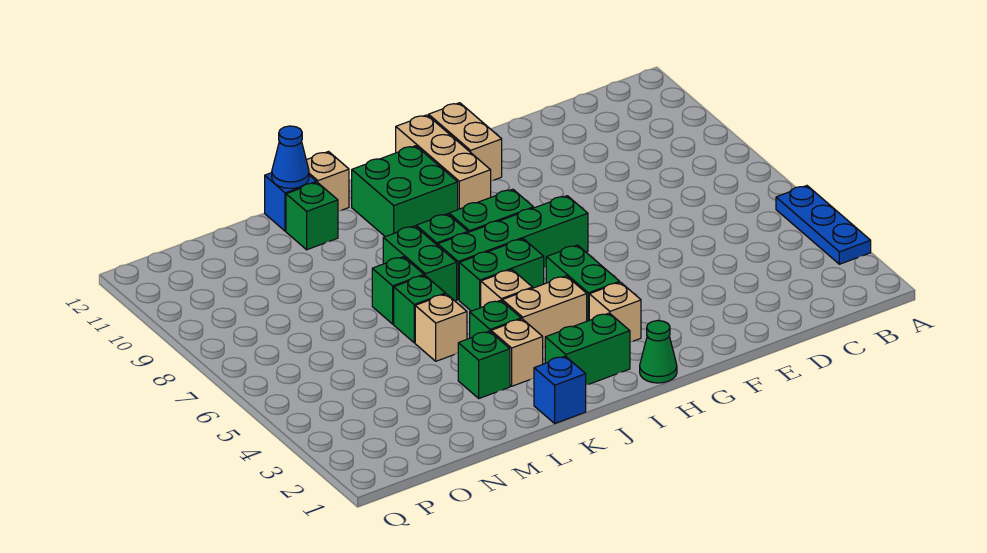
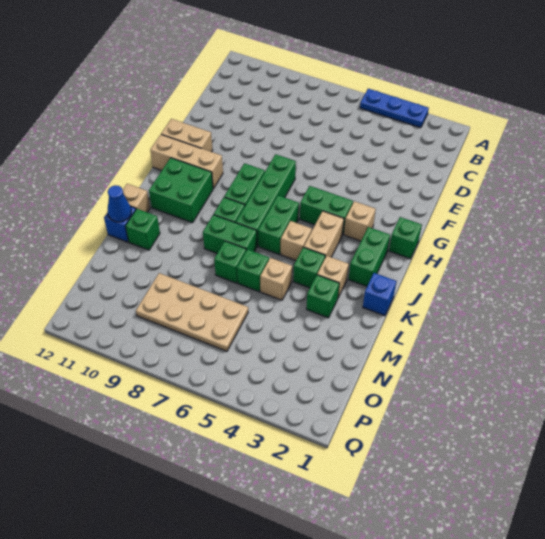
green 1x1 cone [640,321,677,383] -> green 1x1 brick [389,217,422,259]
none -> tan 2x4 plate [136,273,248,351]

